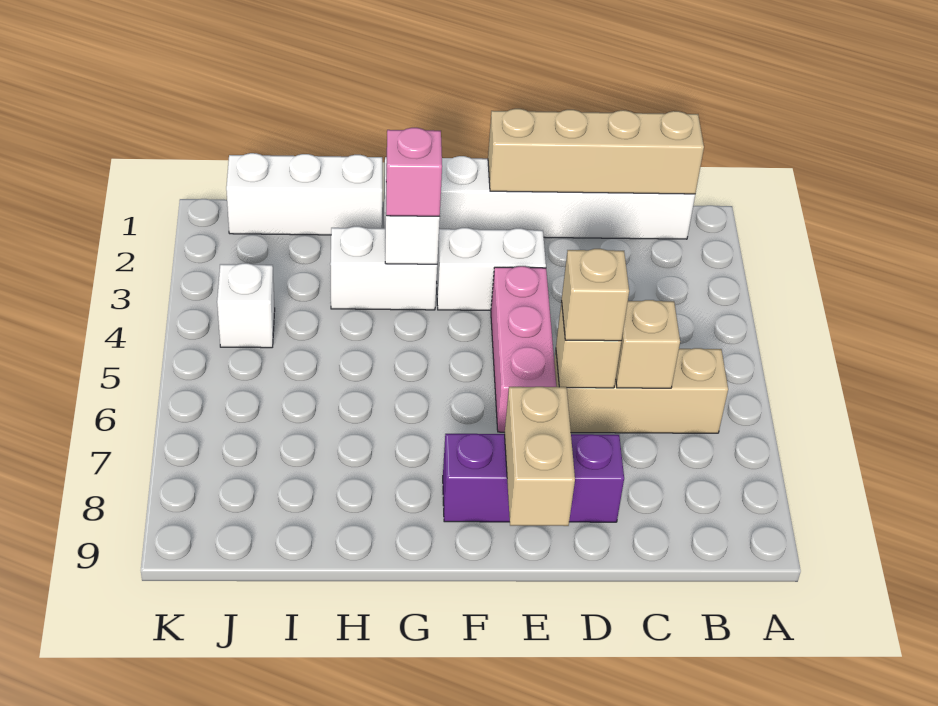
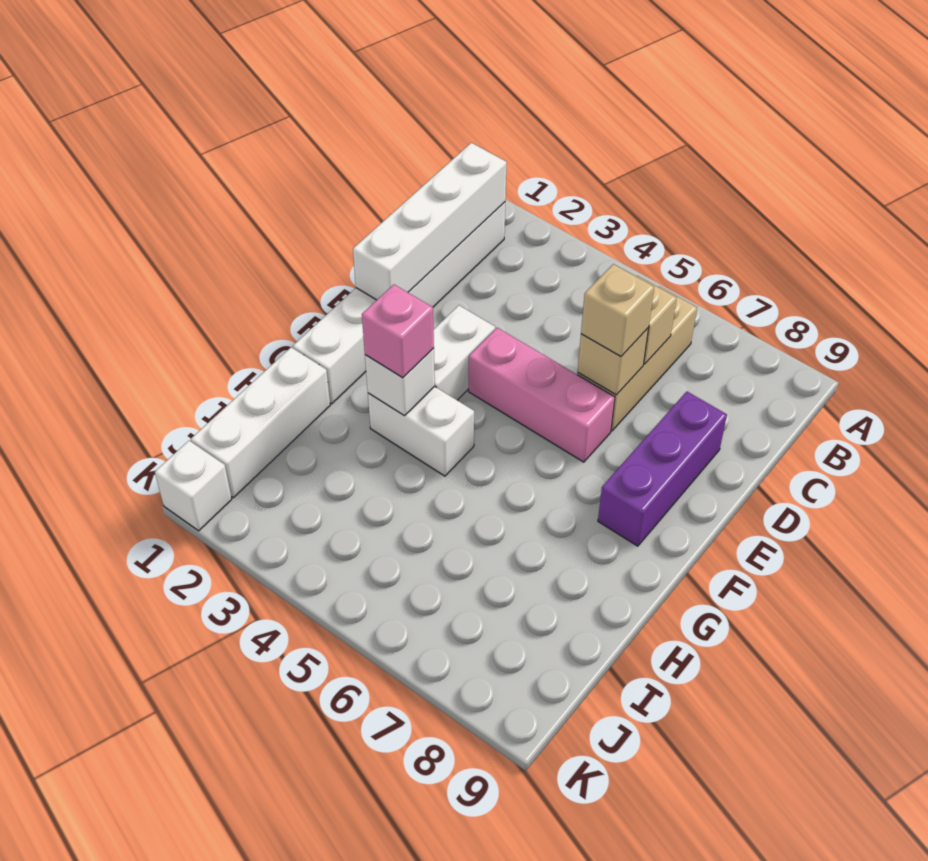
tan 1x4 brick [488,109,704,194] -> white 1x4 brick [353,143,507,300]
tan 1x2 brick [505,387,575,526] -> none
white 1x2 brick [330,226,437,310] -> white 1x2 brick turned to [368,386,474,476]
white 1x1 brick [217,263,275,348] -> white 1x1 brick moved to [155,441,232,531]

